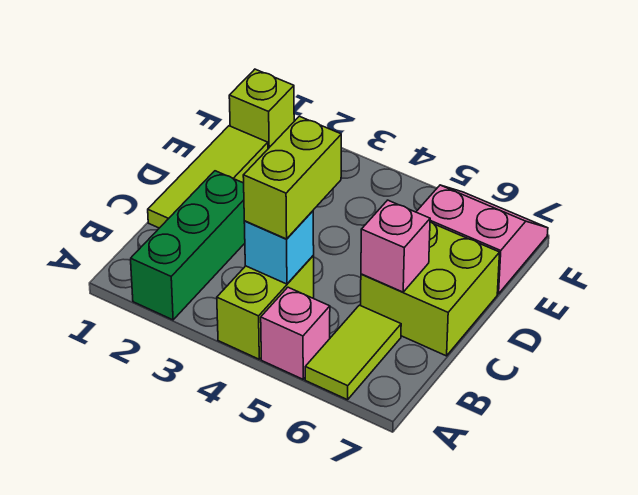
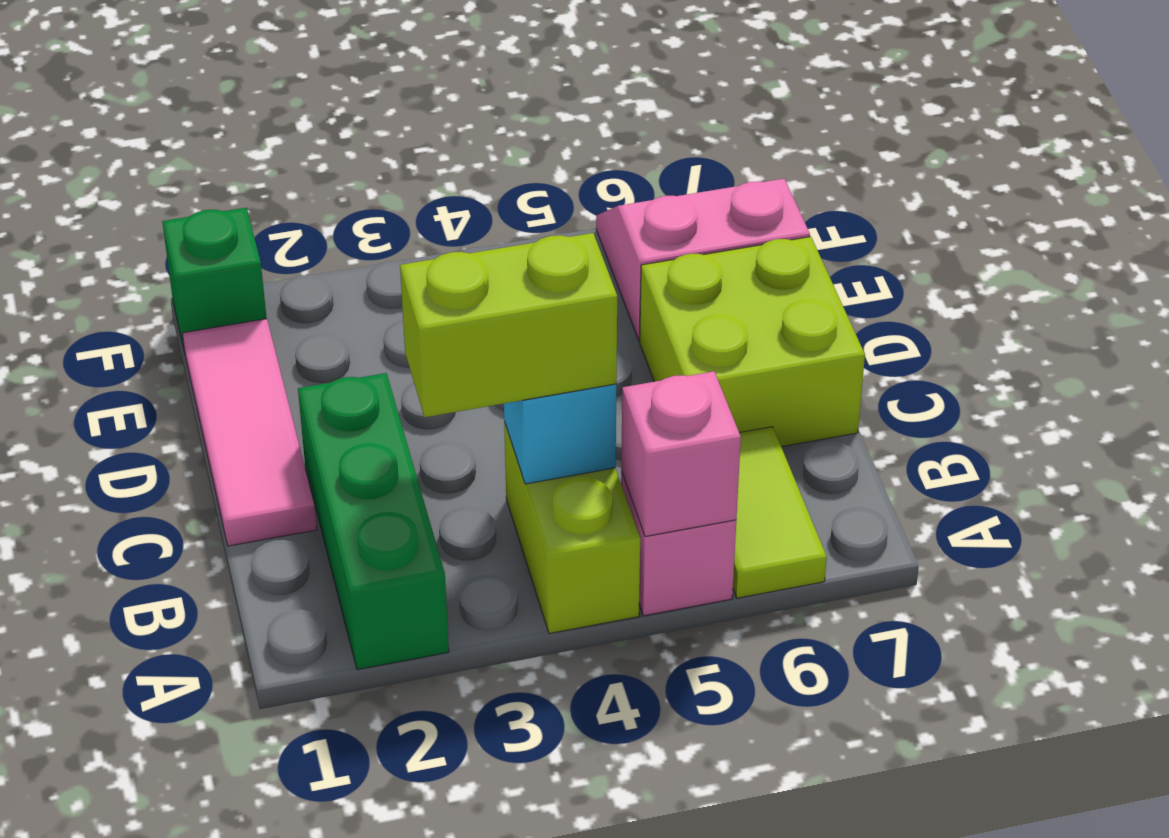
lime 1x2 brick [243,116,341,239] -> lime 1x2 brick turned to [400,233,617,417]
lime 1x3 tile [148,126,268,228] -> pink 1x3 tile [182,319,317,546]
pink 1x1 brick [361,200,430,292] -> pink 1x1 brick moved to [621,371,741,536]
lime 1x1 brick [229,69,294,149] -> green 1x1 brick [162,208,267,352]

